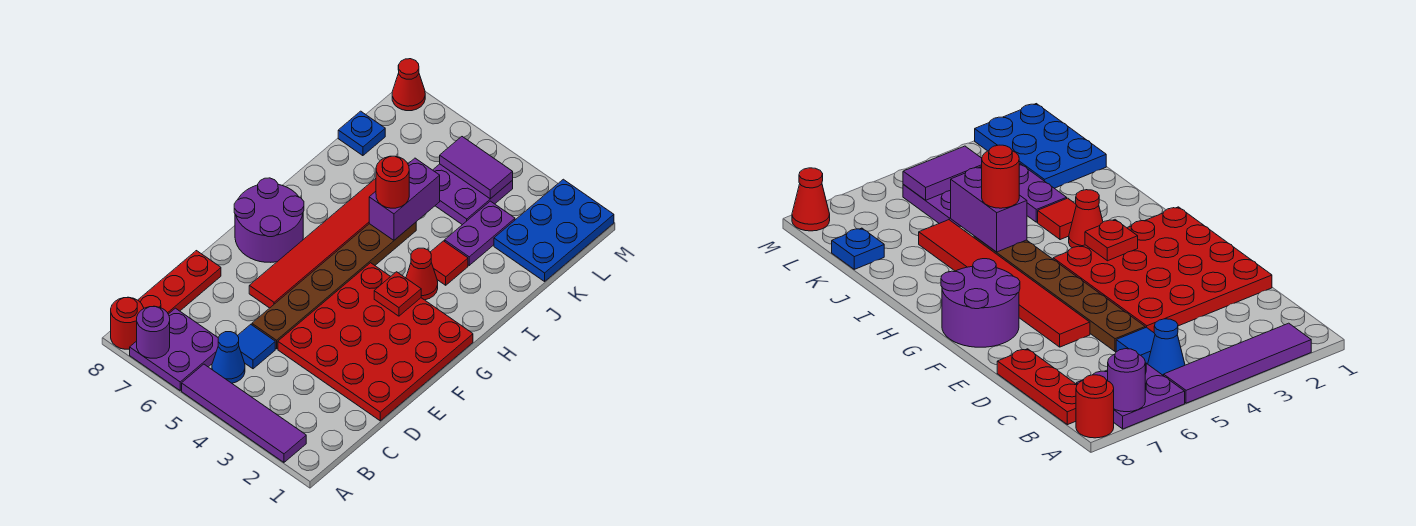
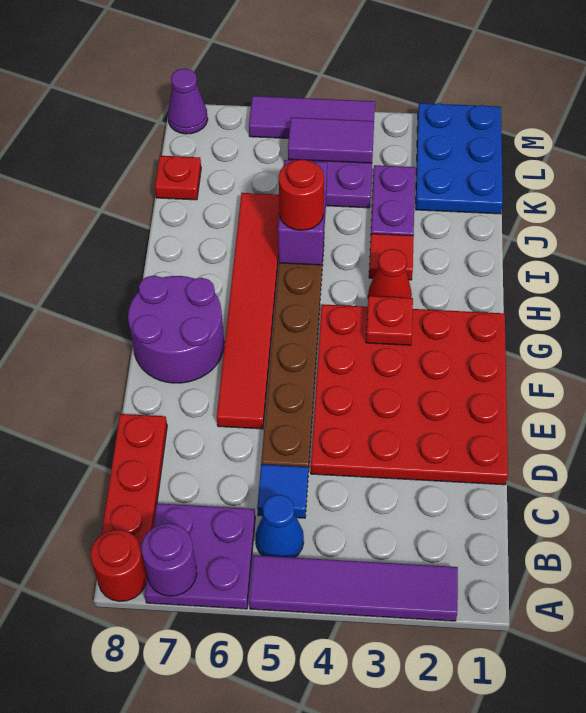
blue 1x1 plate [338,111,385,156] -> red 1x1 plate [155,156,201,200]
none -> purple 1x3 tile [249,96,375,138]
red 1x1 cone [392,59,425,111] -> purple 1x1 cone [168,69,208,134]

